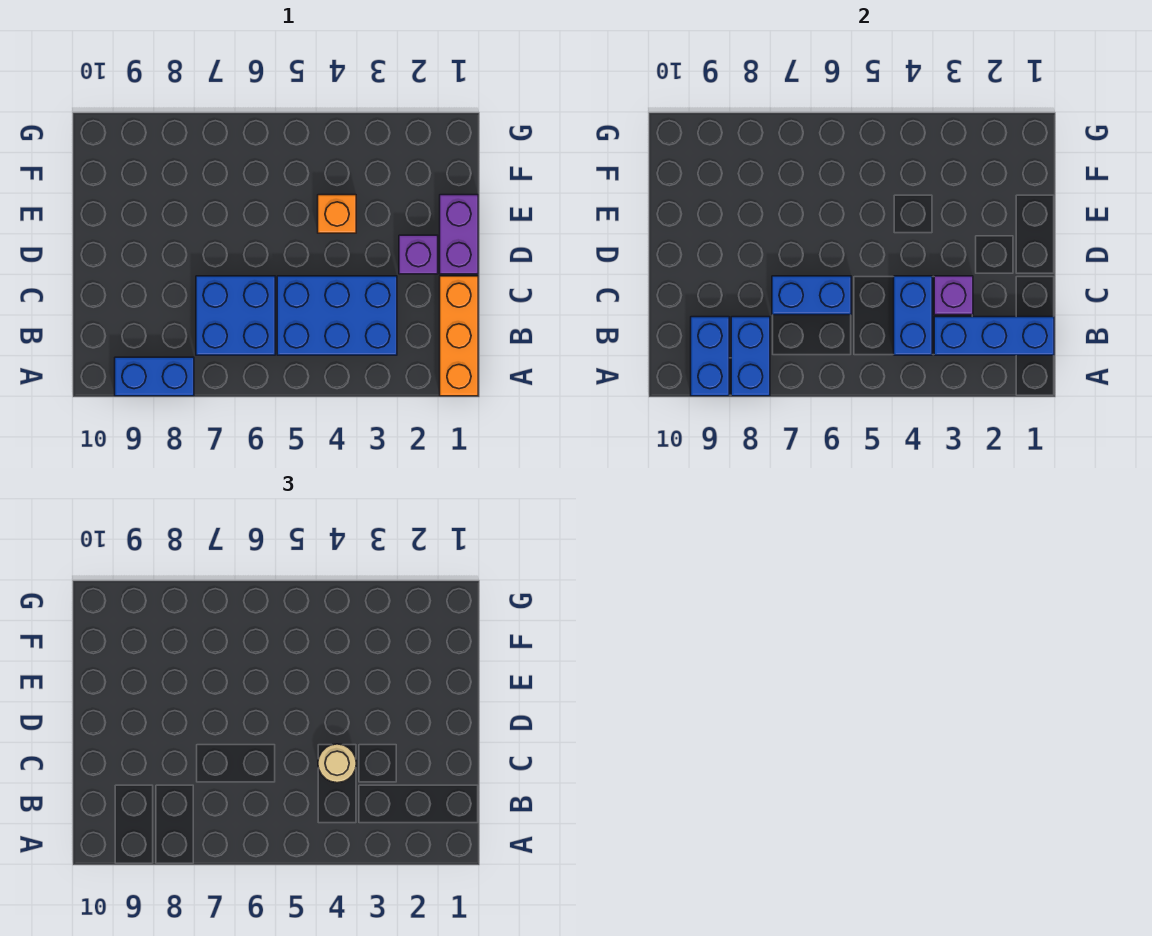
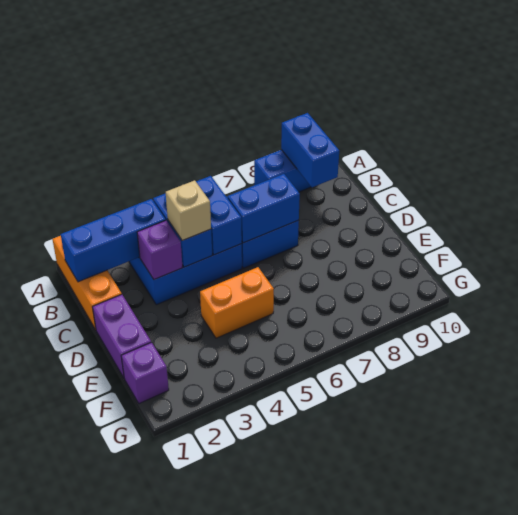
blue 1x2 brick [731,317,770,396] -> blue 1x2 brick moved to [196,176,242,255]
tan 1x1 round brick [318,744,356,783] -> tan 1x1 brick [166,180,211,241]
purple 1x1 brick [399,235,438,274] -> purple 1x1 brick moved to [121,342,169,404]
orange 1x1 brick [318,195,356,233] -> orange 1x2 brick [200,267,274,338]

